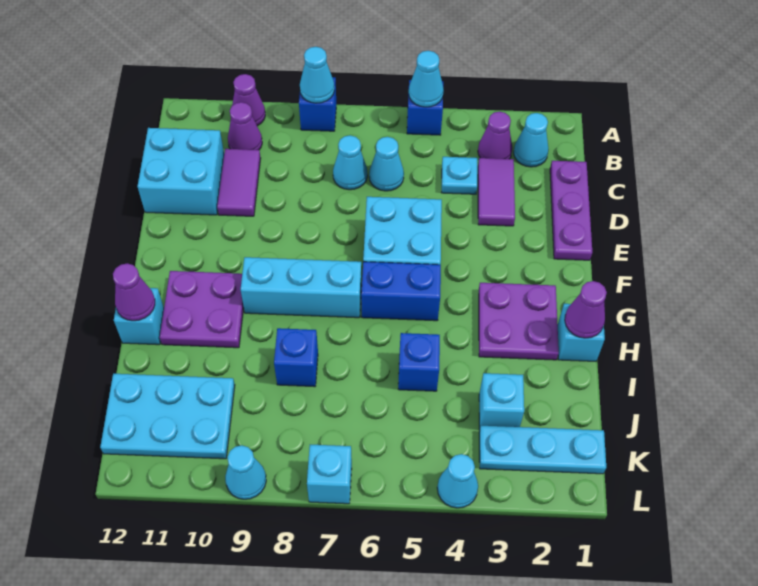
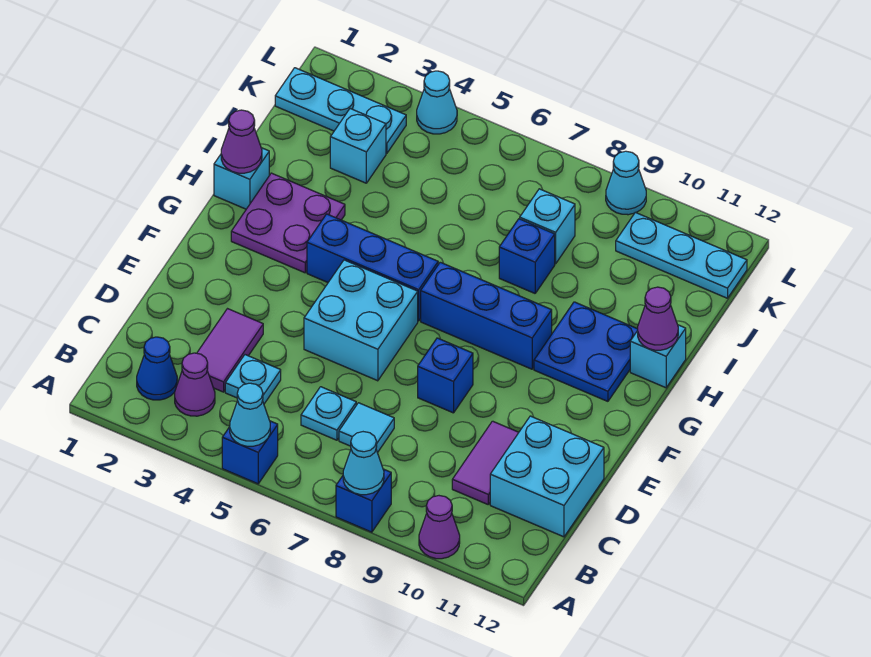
cyan 1x1 cone [514,113,548,167] -> blue 1x1 cone [137,337,177,400]
purple 1x1 cone [228,102,262,150] -> none
purple 1x3 plate [550,161,592,260] -> none
cyan 1x1 cone [369,137,404,191] -> cyan 1x1 plate [301,387,356,440]
cyan 1x1 cone [333,135,368,190] -> cyan 1x1 tile [339,403,394,453]
blue 1x2 brick [361,262,441,321] -> blue 1x3 brick [307,214,438,321]
cyan 1x3 brick [241,257,362,318] -> blue 1x3 brick [421,262,552,369]
purple 2x2 plate [160,271,244,348] -> blue 2x2 plate [534,302,638,401]
blue 1x1 brick [398,333,440,391] -> blue 1x1 brick moved to [418,338,473,413]
cyan 2x3 plate [100,374,235,459] -> cyan 1x3 plate [616,212,747,298]
cyan 1x1 brick [307,445,352,504] -> cyan 1x1 brick moved to [520,189,575,264]

